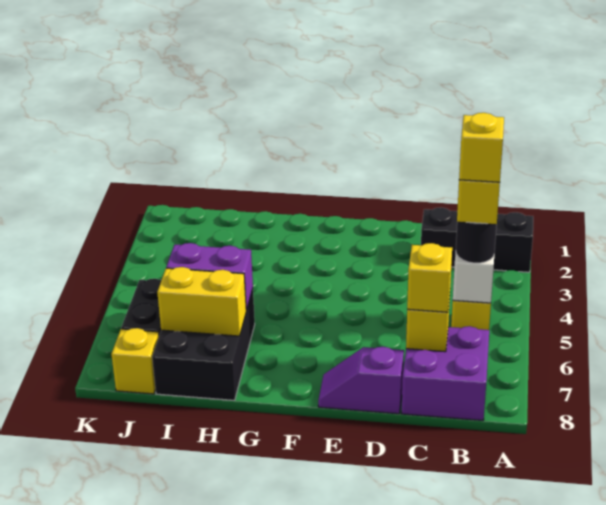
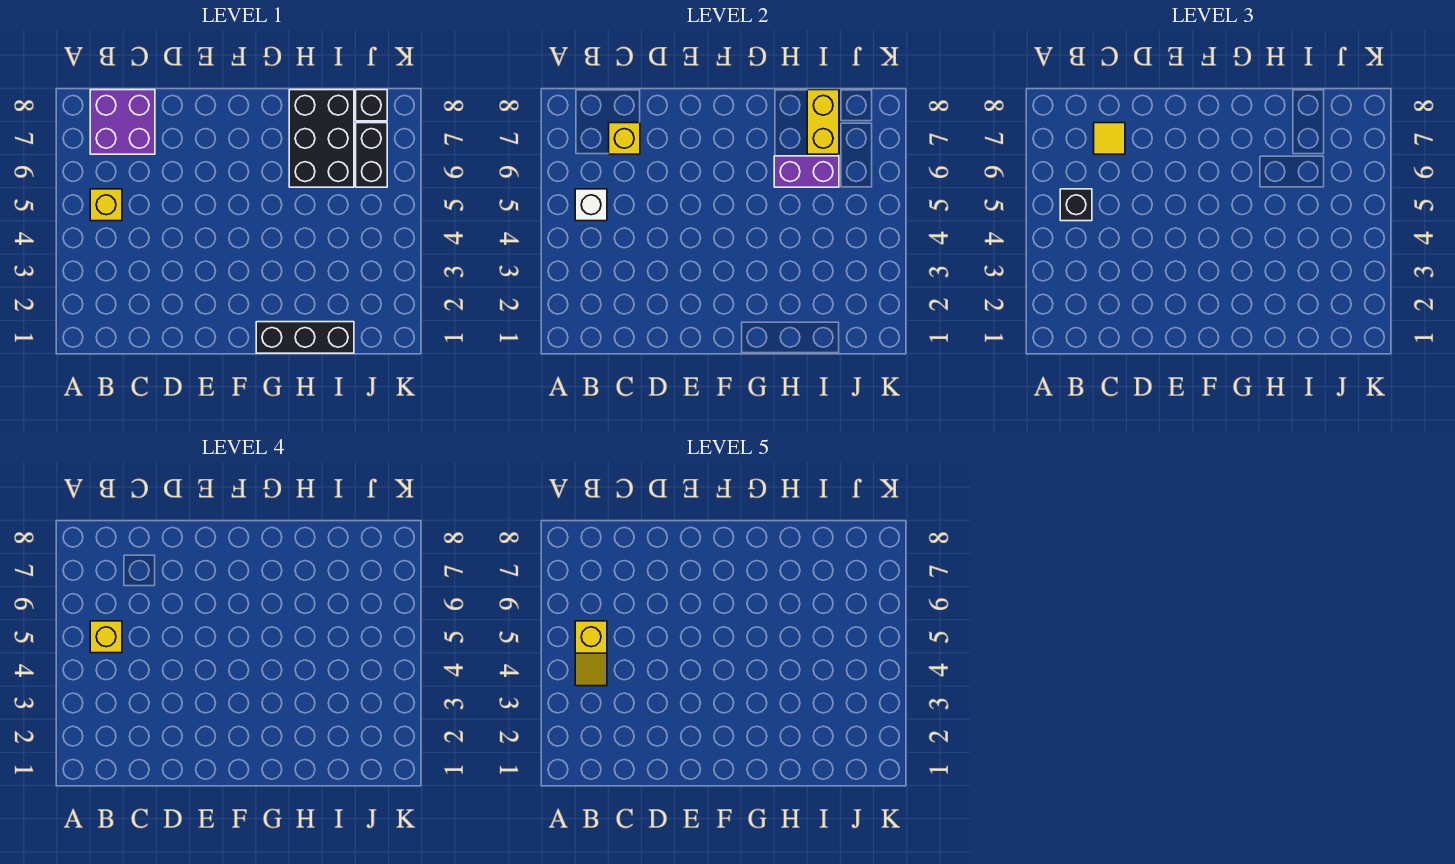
black 1x3 brick [421,207,533,272] -> black 1x3 brick moved to [256,322,354,353]
black 1x1 round brick [456,222,497,263] -> black 1x1 brick [1060,189,1092,221]
yellow 1x1 brick [407,243,452,312] -> yellow 1x1 tile [1094,123,1125,154]
purple 1x2 slope [318,347,404,414] -> none
yellow 1x2 brick [157,267,247,336] -> yellow 1x2 brick turned to [807,90,839,154]
yellow 1x1 brick [111,328,159,394] -> black 1x1 brick [356,90,387,121]

